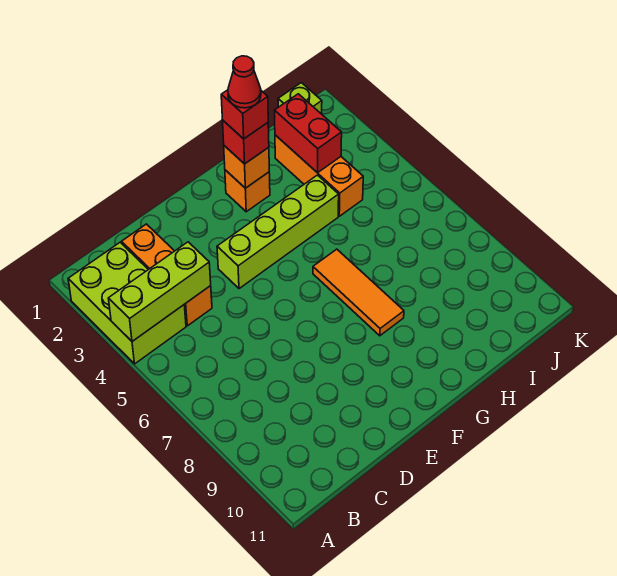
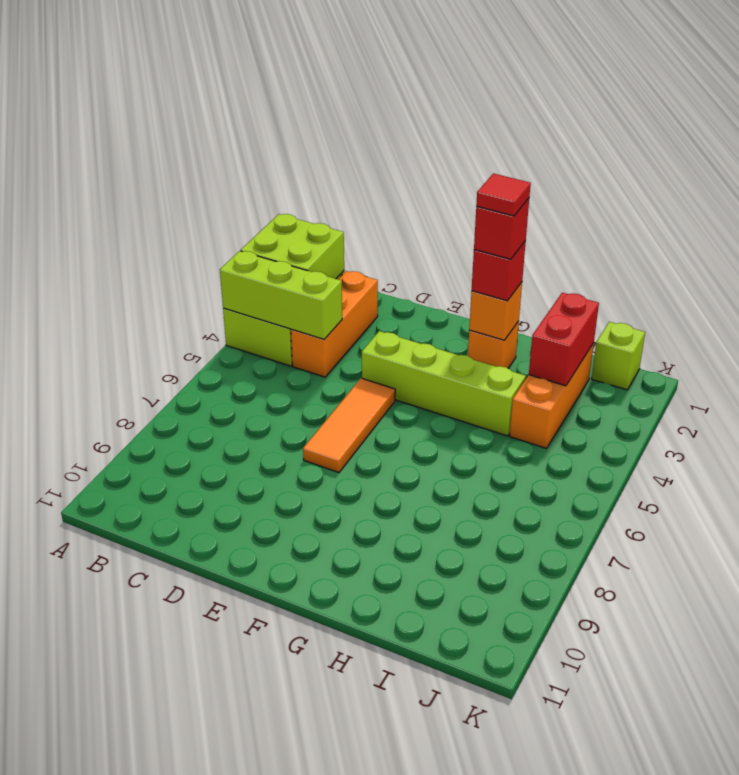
none -> lime 2x2 brick [241,214,344,279]
red 1x1 cone [228,56,261,108] -> red 1x1 tile [476,173,531,216]
orange 1x3 tile [313,249,404,336] -> orange 1x3 tile moved to [303,378,395,473]

